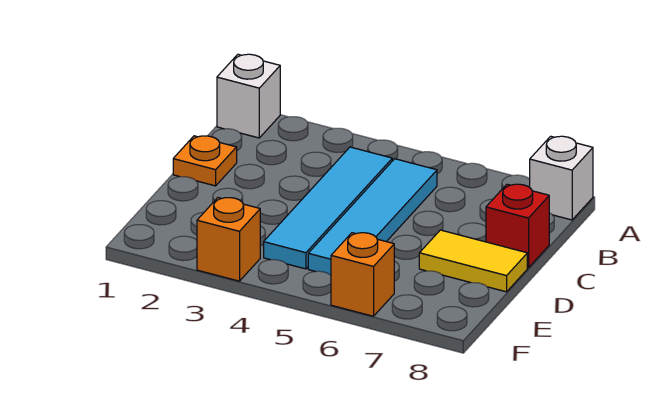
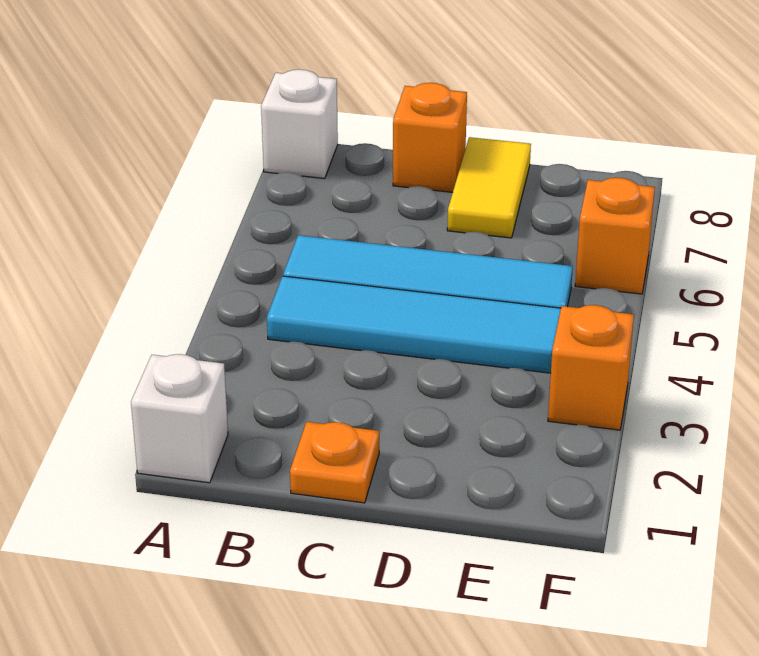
red 1x1 brick [486,184,549,268] -> orange 1x1 brick [393,83,467,192]

